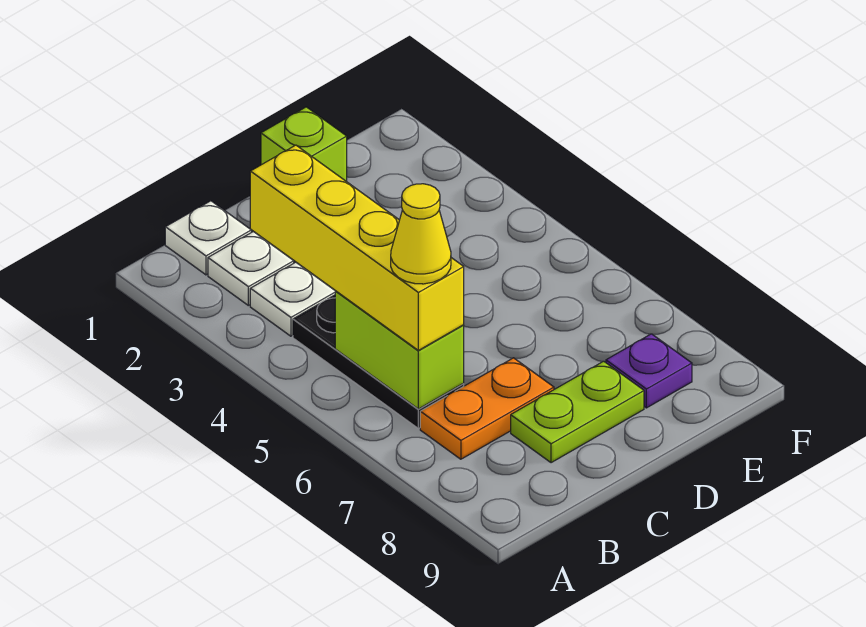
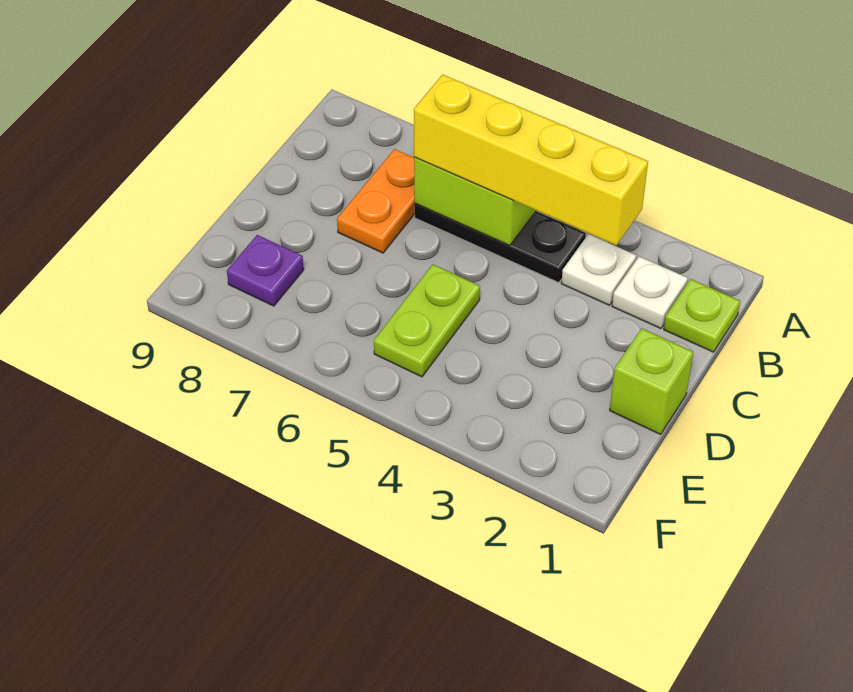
white 1x1 plate [165,201,251,275] -> lime 1x1 plate [664,279,740,352]
yellow 1x1 cone [391,184,451,284] -> none
lime 1x2 plate [511,361,644,463] -> lime 1x2 plate moved to [374,265,480,377]

